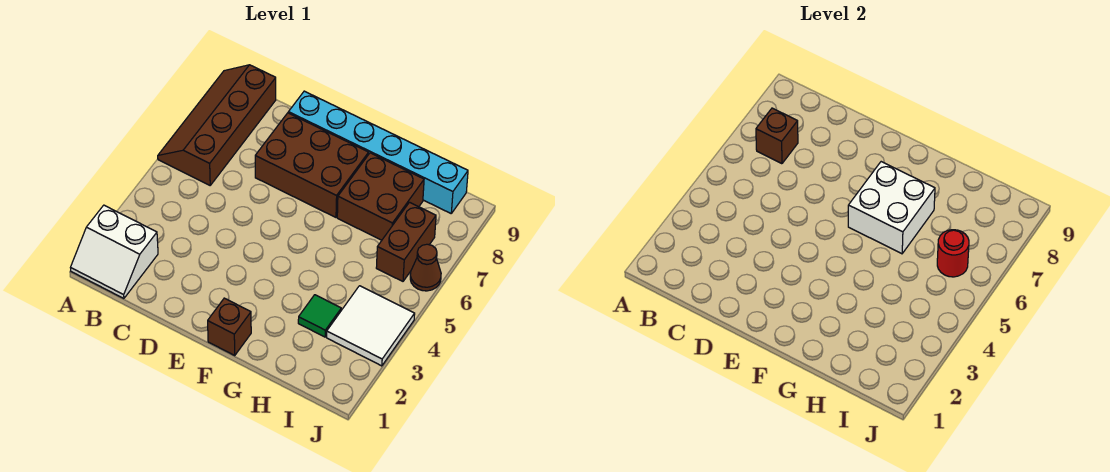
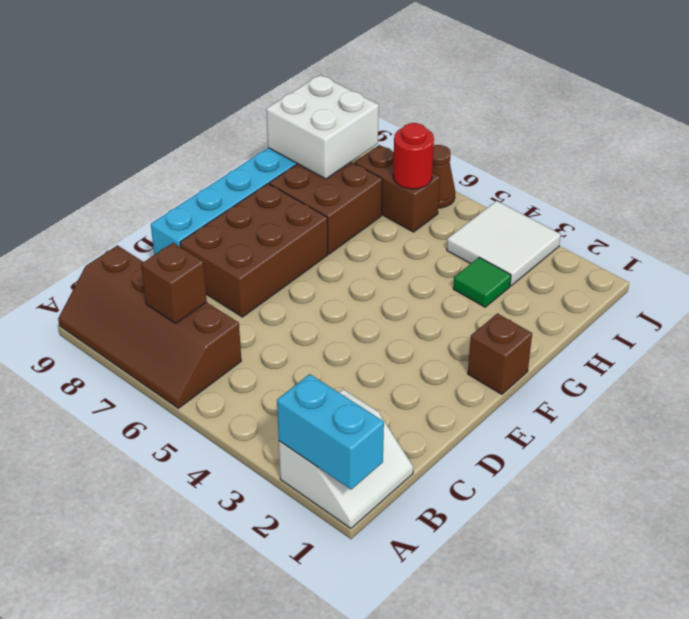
none -> cyan 1x2 brick [277,374,384,489]
white 2x2 brick [848,162,935,254] -> white 2x2 brick moved to [266,75,379,179]

